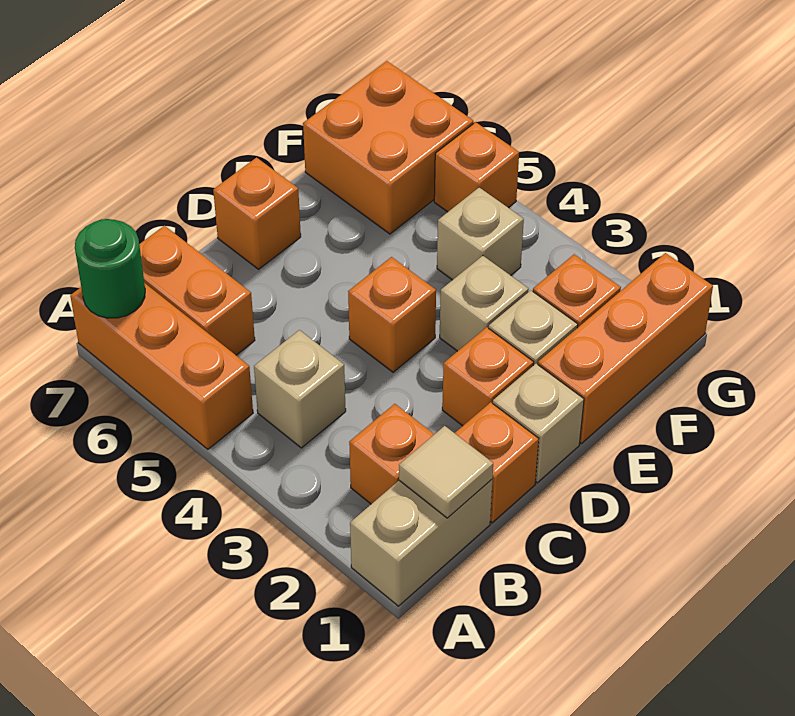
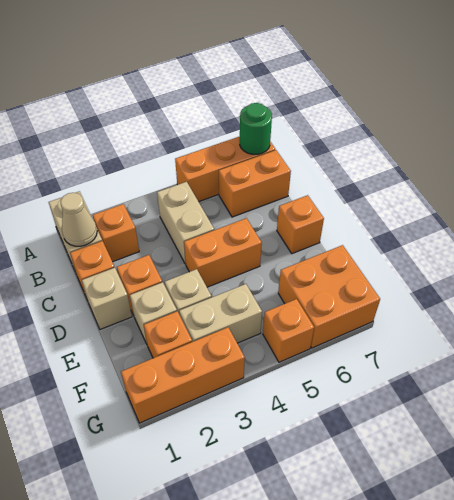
tan 1x1 tile [399,426,493,518] -> tan 1x1 cone [61,193,97,246]
tan 1x1 brick [254,330,346,448] -> tan 1x2 brick [157,182,214,264]
orange 1x1 brick [348,257,436,372] -> orange 1x2 brick [184,218,262,287]
orange 1x3 brick [538,253,713,443] -> orange 1x3 brick turned to [121,327,245,423]
tan 1x1 brick [437,187,524,280] -> tan 1x2 brick [179,284,262,343]

